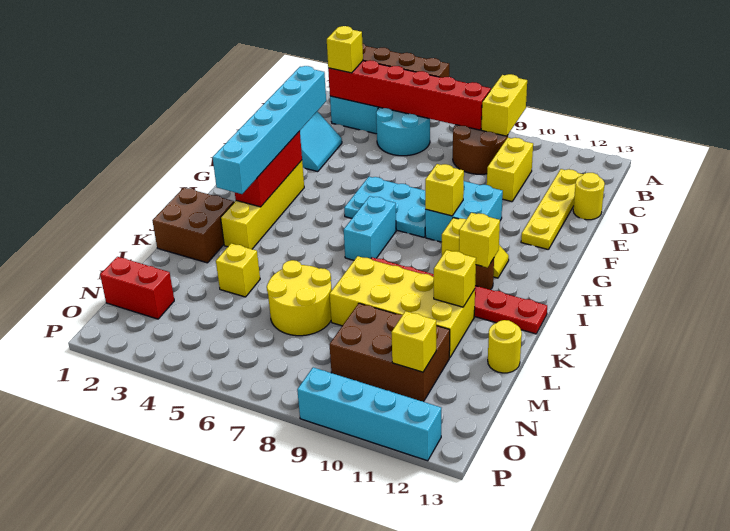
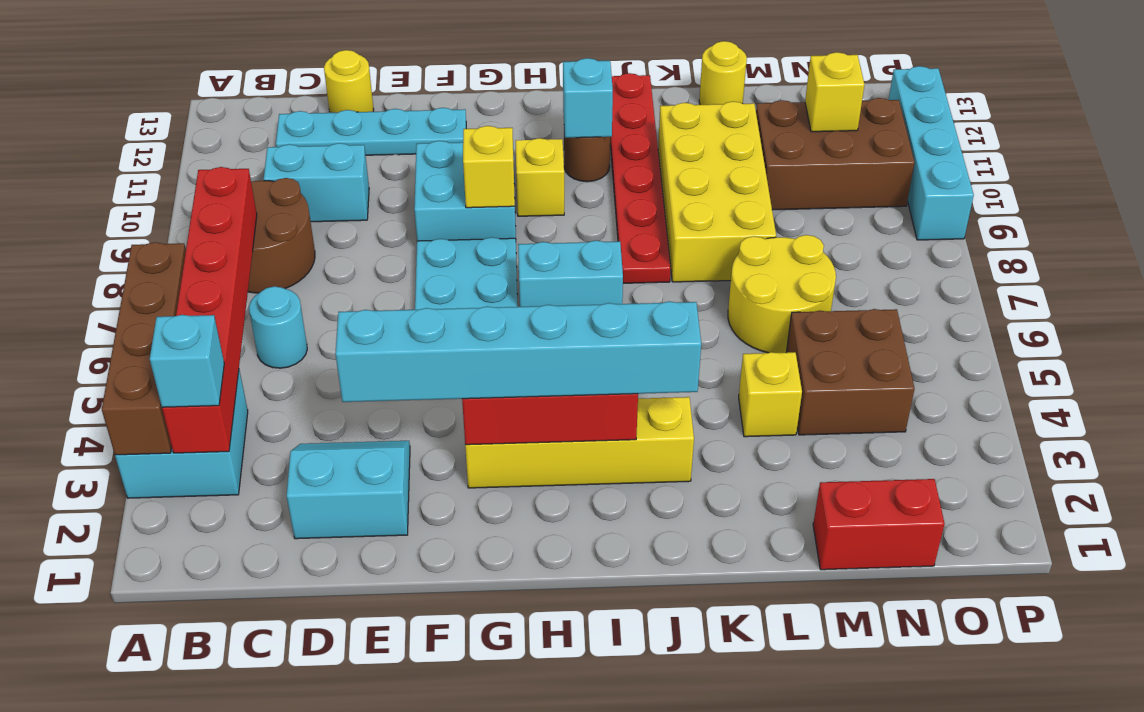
yellow 1x2 brick [481,74,527,136] -> none
yellow 1x1 brick [327,26,363,73] -> cyan 1x1 brick [150,315,224,407]
cyan 2x2 round brick [376,107,430,156] -> cyan 1x1 round brick [249,286,307,368]
yellow 1x2 brick [487,137,533,202] -> cyan 1x2 brick [264,143,369,222]
yellow 1x4 plate [521,169,583,250] -> cyan 1x4 plate [276,108,466,155]
yellow 1x1 brick [459,213,500,268] -> cyan 1x1 brick [563,58,613,138]
brown 2x2 brick [152,188,234,263] -> brown 2x2 brick moved to [786,309,915,435]
yellow 1x1 brick [434,250,476,307] -> none
brown 2x3 brick [329,303,450,402] -> brown 2x3 brick turned to [756,98,915,210]
red 1x2 brick [100,257,174,319] -> red 1x2 brick turned to [813,479,945,570]

